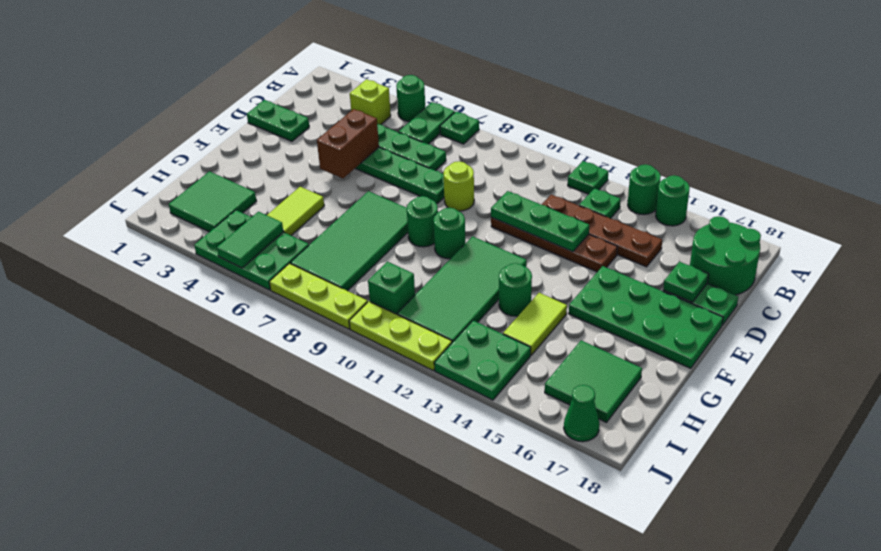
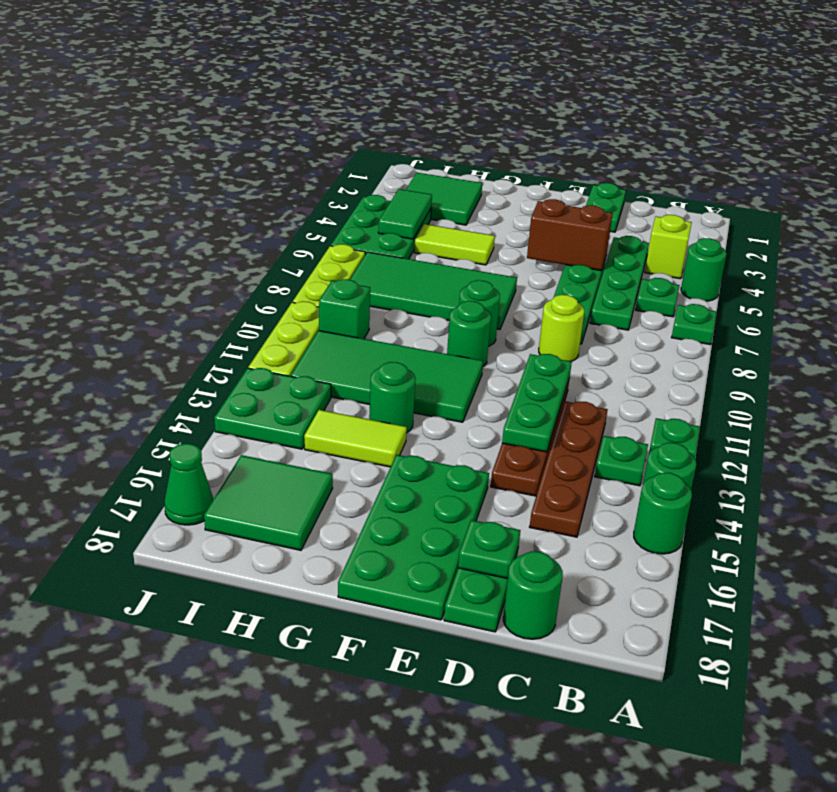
green 1x2 plate [399,102,455,144] -> green 1x1 plate [636,278,680,317]
green 2x2 round brick [690,216,761,295] -> green 1x1 round brick [503,551,563,639]
green 1x2 tile [217,212,283,268] -> green 1x2 tile turned to [378,189,432,239]

